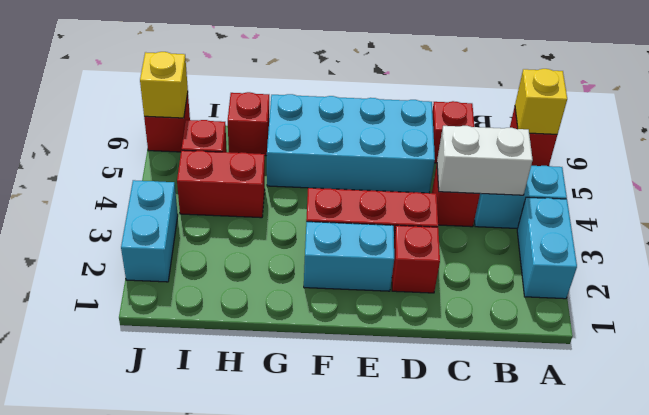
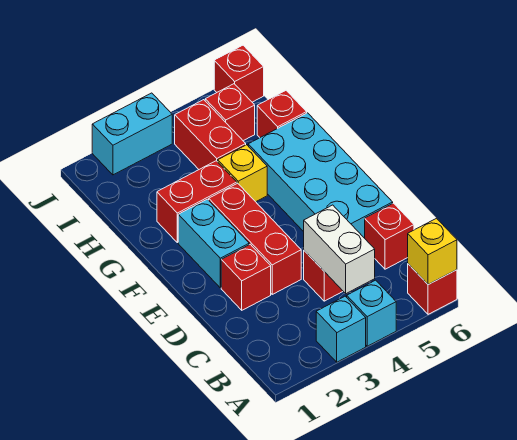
cyan 1x2 brick [517,197,577,299] -> cyan 1x1 brick [316,296,366,362]
cyan 1x2 brick [474,166,567,229] -> cyan 1x1 brick [347,280,396,346]
none -> red 1x2 brick [157,161,237,243]
yellow 1x1 brick [140,52,188,118] -> yellow 1x1 brick moved to [218,145,267,202]

